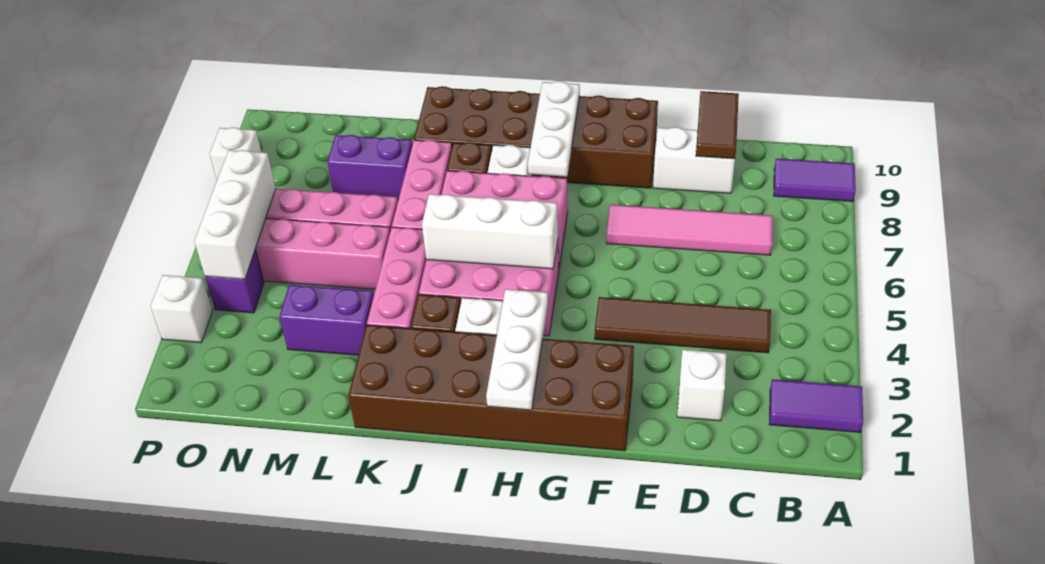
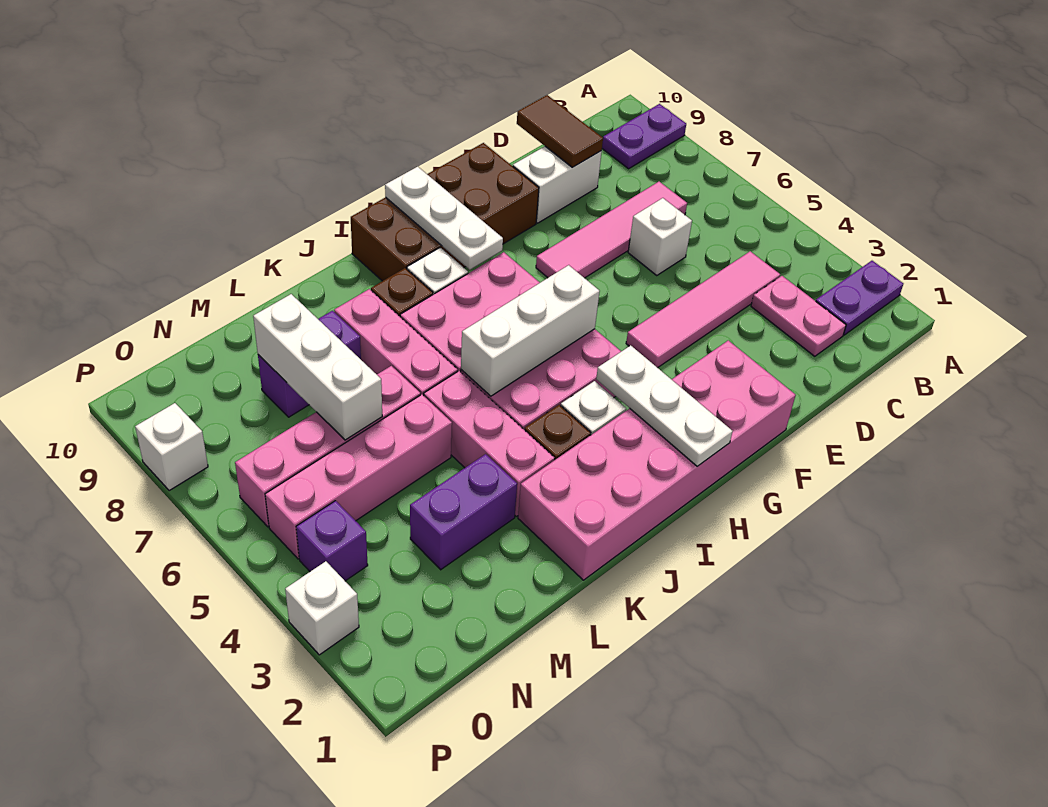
purple 1x2 tile [769,379,863,432] -> purple 1x2 plate [816,261,903,335]
purple 1x2 tile [774,159,856,201] -> purple 1x2 plate [602,104,686,169]
none -> pink 1x2 plate [751,276,846,356]
brown 1x4 tile [595,297,771,353] -> pink 1x4 tile [626,251,780,368]
white 1x1 brick [677,350,726,421] -> white 1x1 brick moved to [628,198,692,276]
brown 2x6 brick [348,325,634,451] -> pink 2x6 brick [518,340,796,580]
brown 2x6 brick [414,86,658,188] -> brown 2x4 brick [351,143,539,281]
white 1x3 brick [194,150,276,279] -> white 1x3 brick moved to [253,294,382,440]

